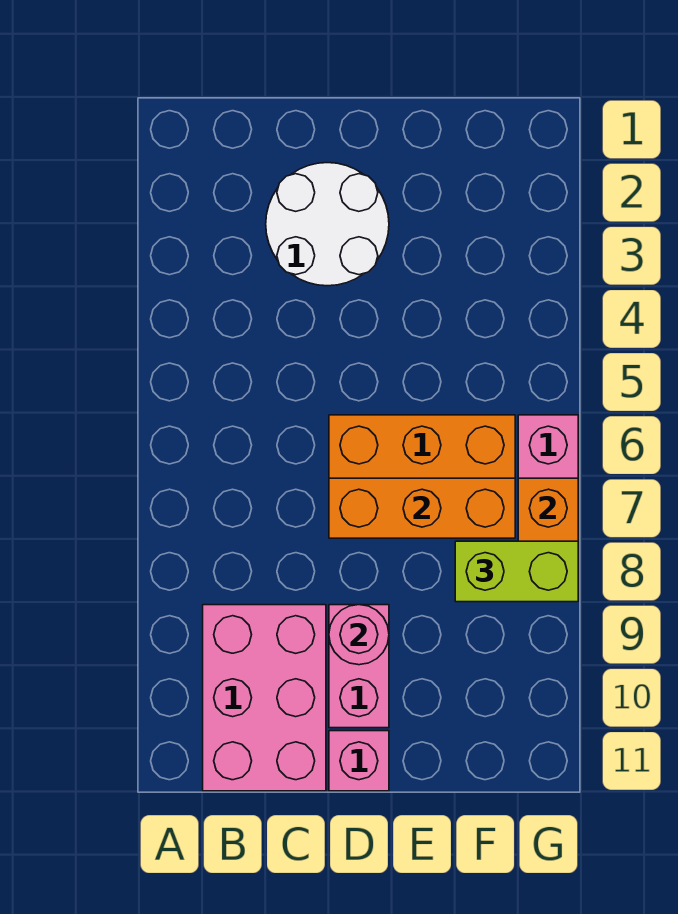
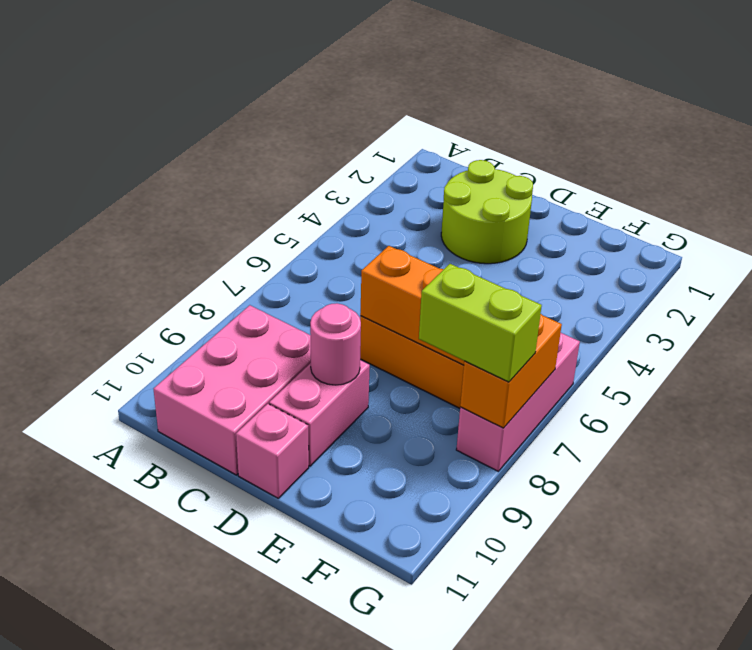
white 2x2 round brick [266,163,389,286] -> lime 2x2 round brick [441,160,533,264]

